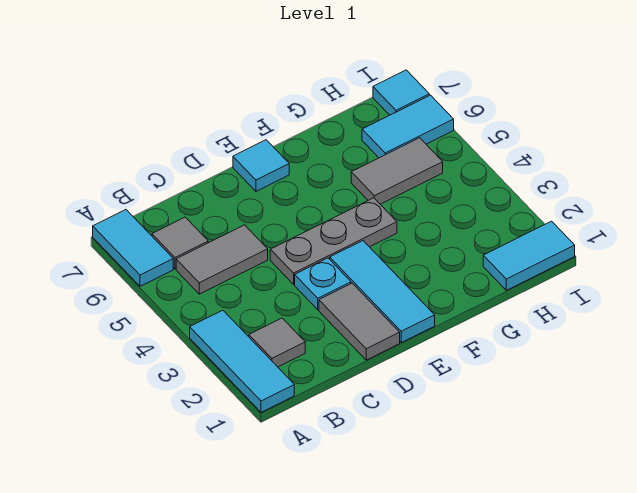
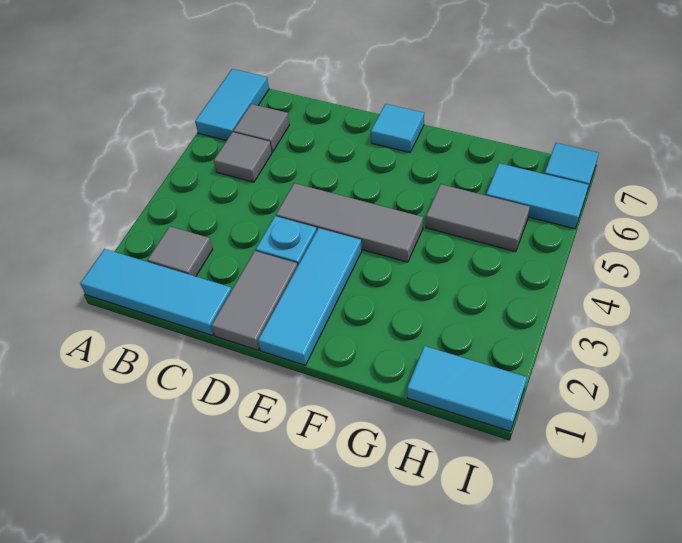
cyan 1x3 tile [190,310,294,412] -> cyan 1x3 tile turned to [80,249,232,335]
grey 1x2 tile [176,225,268,294] -> grey 1x1 tile [214,132,272,182]
grey 1x3 plate [270,198,397,284] -> grey 1x3 tile [276,183,423,262]

